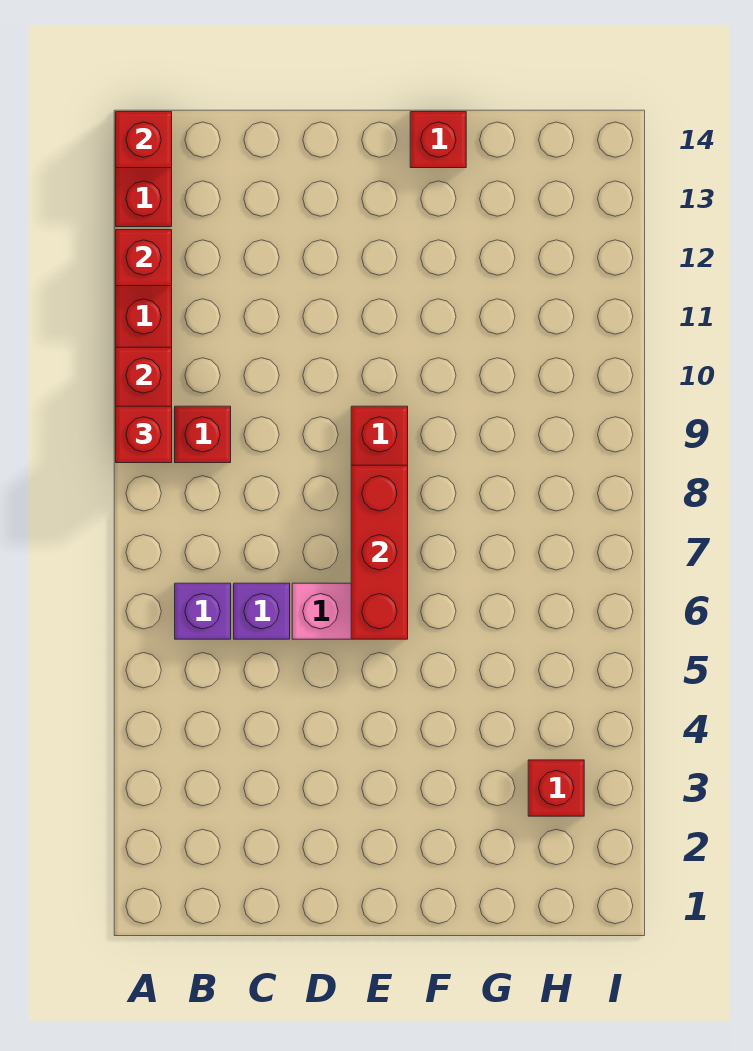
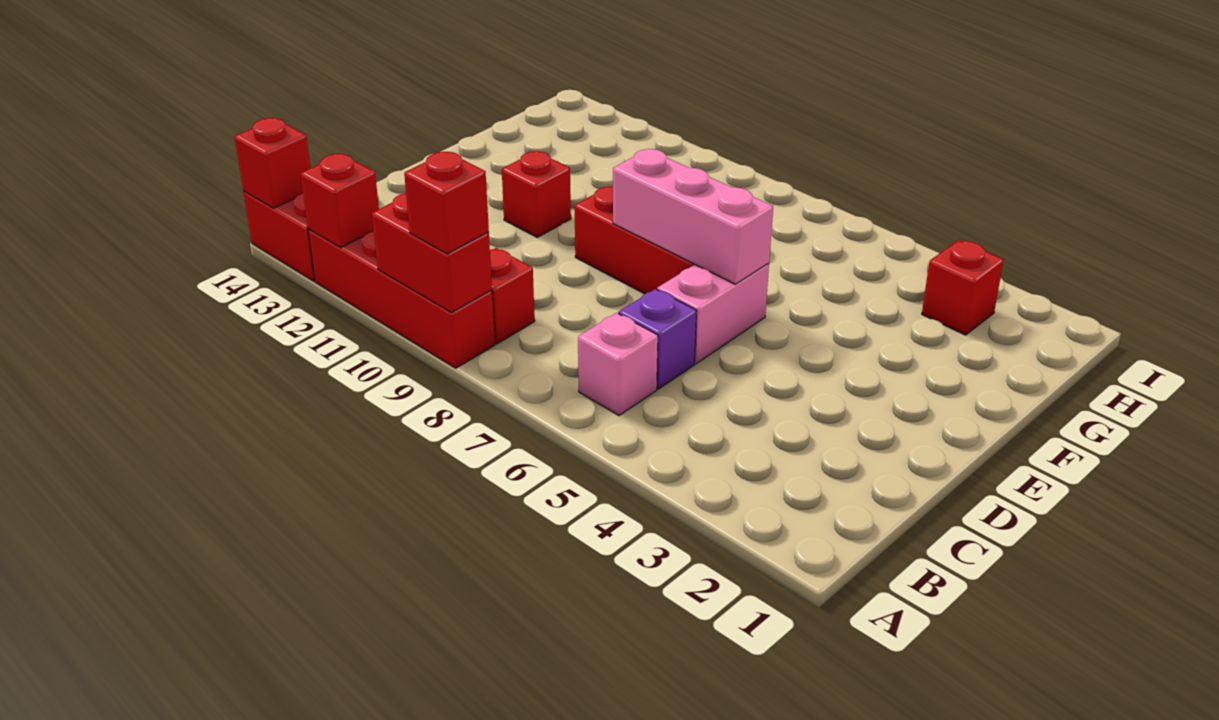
purple 1x1 brick [175,583,231,639] -> pink 1x1 brick [578,313,658,416]
red 1x3 brick [351,465,408,639] -> pink 1x3 brick [613,149,773,284]
red 1x1 brick [410,112,466,168] -> red 1x1 brick moved to [502,151,571,237]

